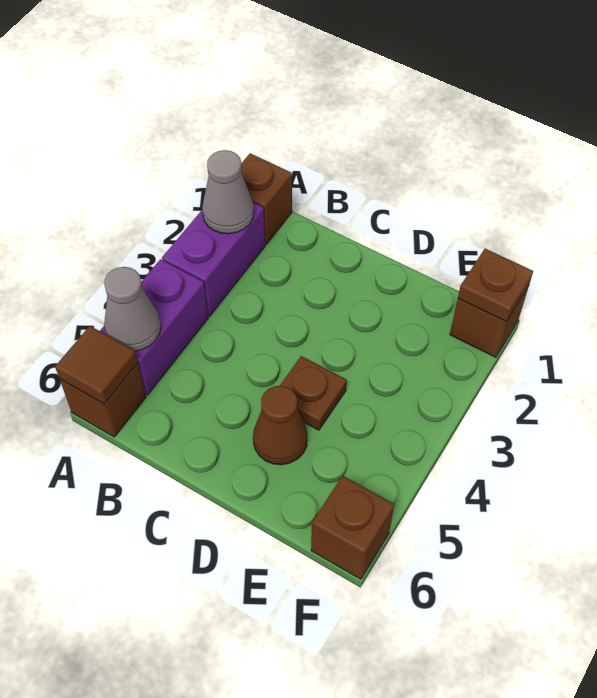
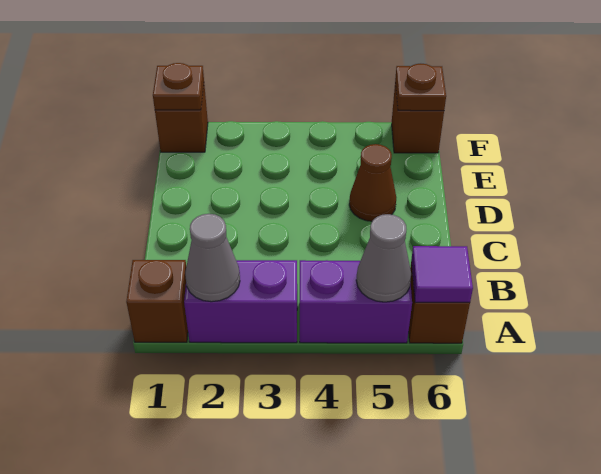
brown 1x1 tile [55,326,138,404] -> purple 1x1 tile [411,246,473,302]
brown 1x1 plate [280,356,347,430] -> brown 1x1 plate moved to [395,64,446,111]

